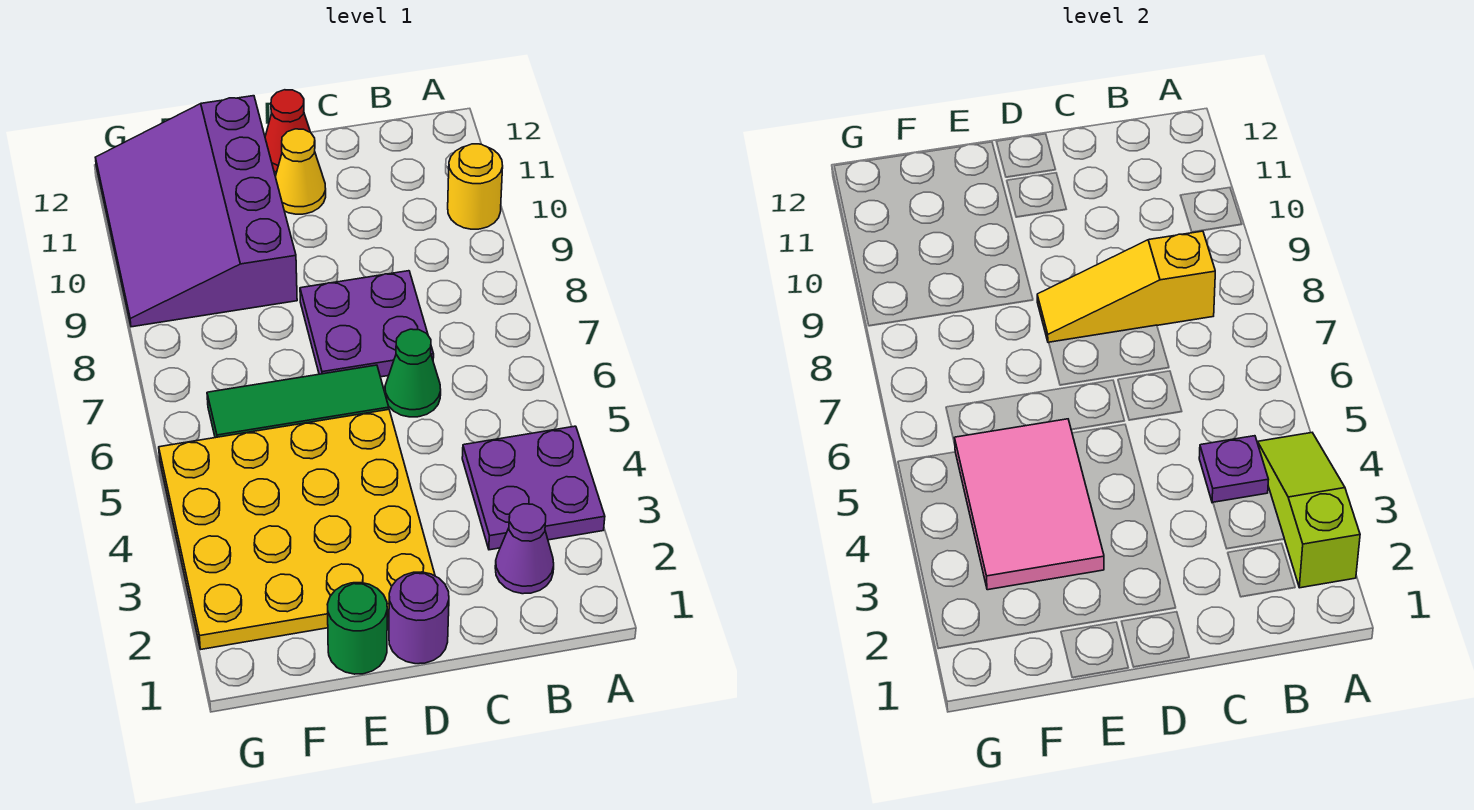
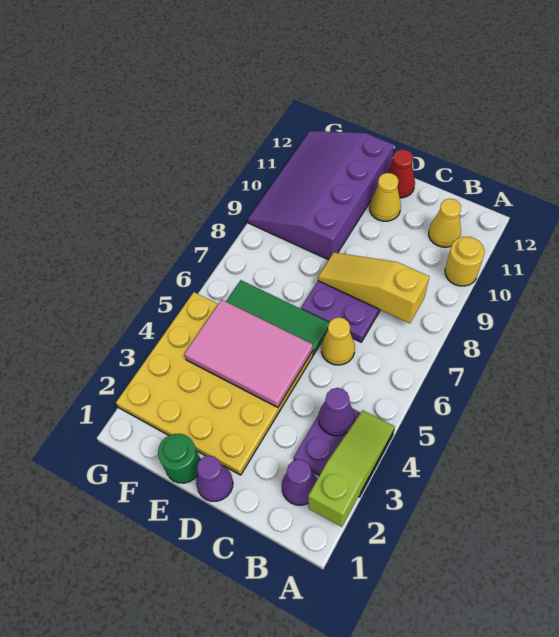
purple 1x1 plate [1199,436,1269,503] -> purple 1x1 cone [319,388,354,436]
none -> yellow 1x1 cone [429,199,461,247]
green 1x1 cone [385,329,441,417] -> yellow 1x1 cone [321,317,355,365]
purple 1x1 round brick [389,572,449,664] -> purple 1x1 cone [196,456,233,501]
pink 2x3 tile [955,419,1104,590] -> pink 2x3 tile turned to [184,299,313,408]

